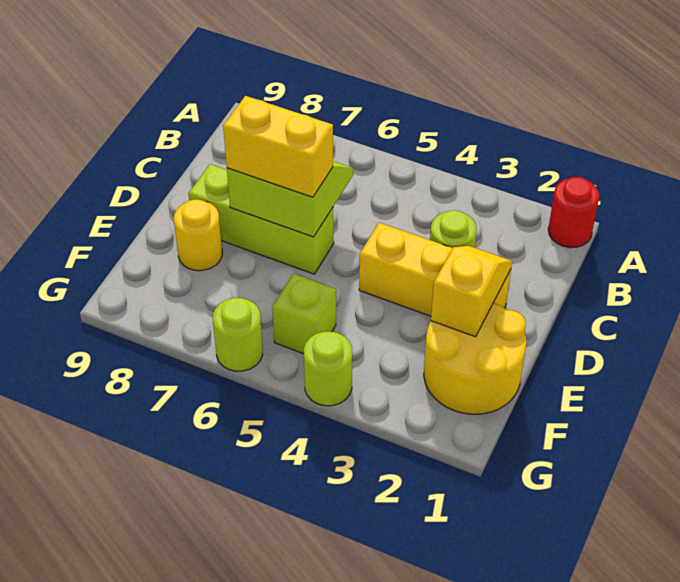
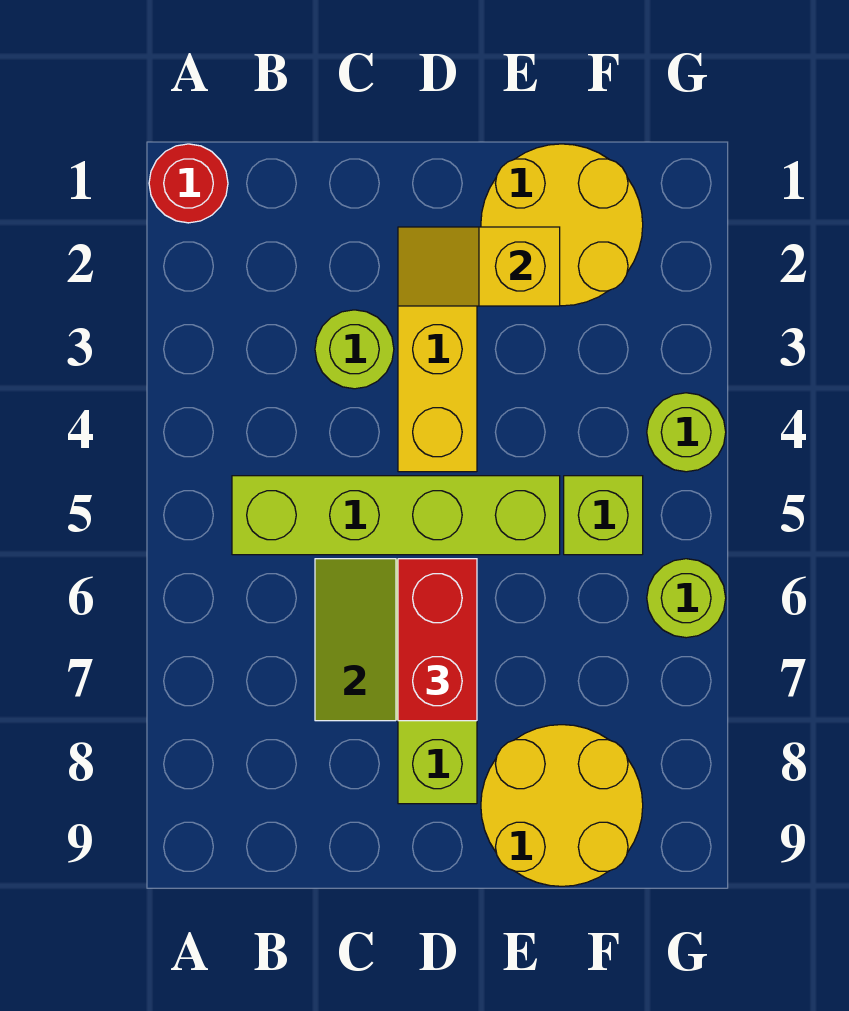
none -> lime 1x4 brick [232,476,560,555]
yellow 1x2 brick [223,96,333,197] -> red 1x2 brick [398,559,477,721]
yellow 1x1 round brick [174,199,222,271] -> yellow 2x2 round brick [481,725,643,886]

